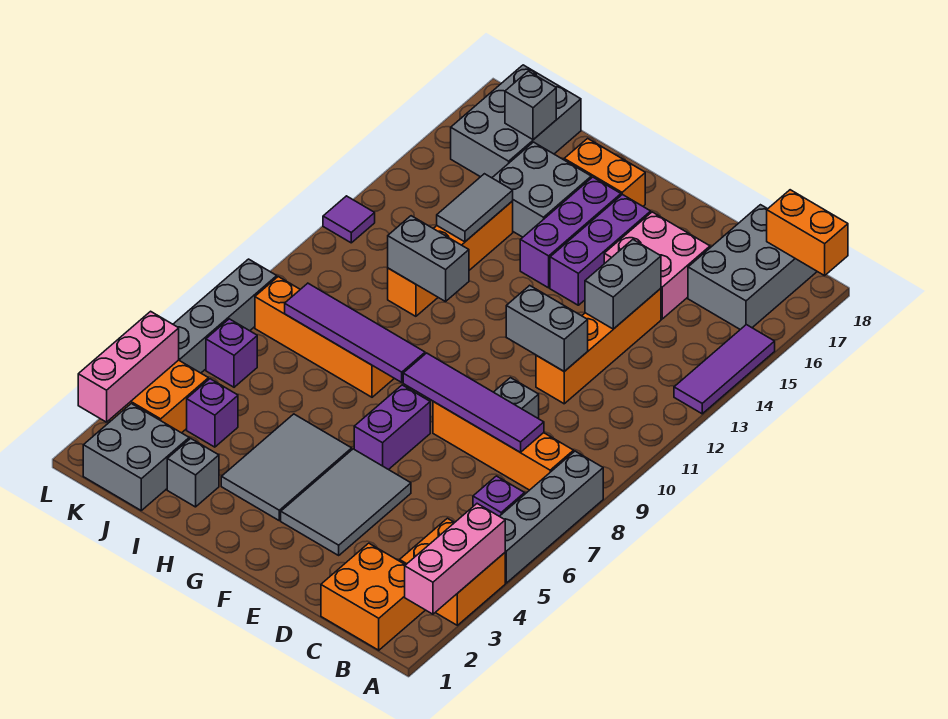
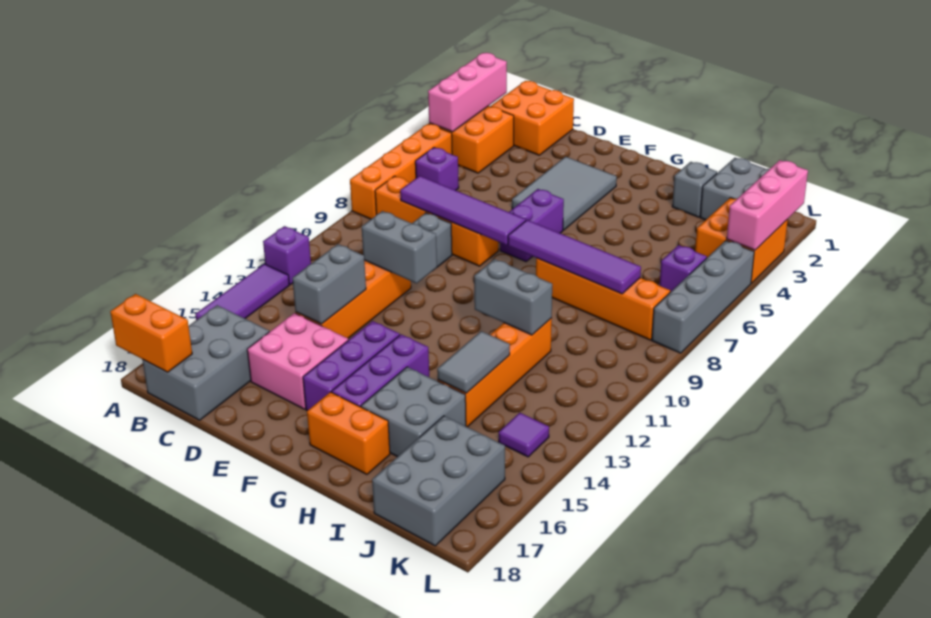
grey 1x4 brick [500,451,603,583] -> orange 1x4 brick [350,124,452,219]
grey 2x3 tile [221,414,352,521] -> none
purple 1x1 brick [187,379,238,447] -> purple 1x1 brick moved to [263,226,311,285]
grey 1x1 brick [505,71,556,140] -> none
purple 1x1 tile [323,196,375,243] -> purple 1x1 tile moved to [499,413,549,457]

